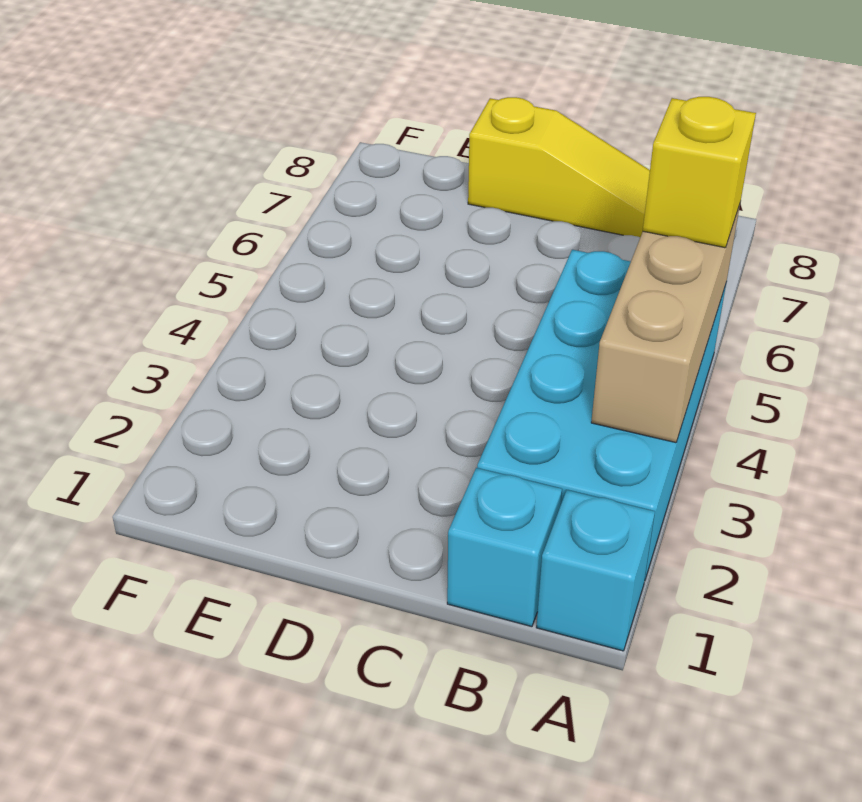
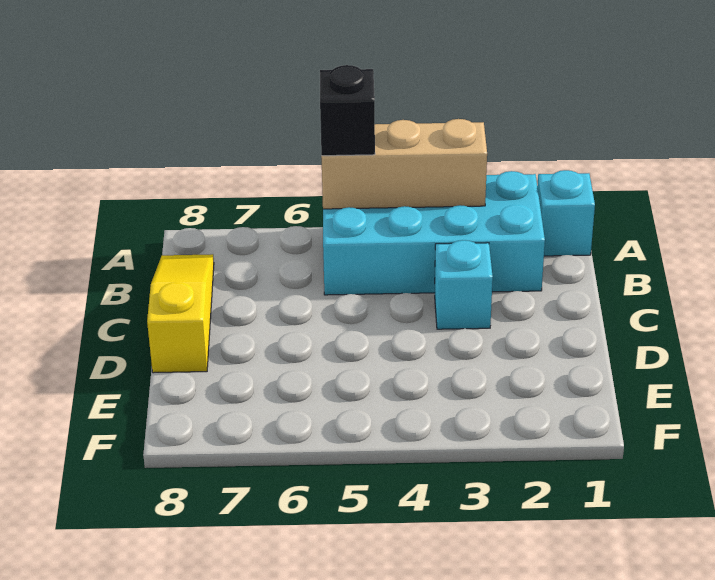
yellow 1x1 brick [643,97,756,248] -> black 1x1 brick [320,65,375,156]
cyan 1x1 brick [447,468,562,627] -> cyan 1x1 brick moved to [435,240,493,329]

